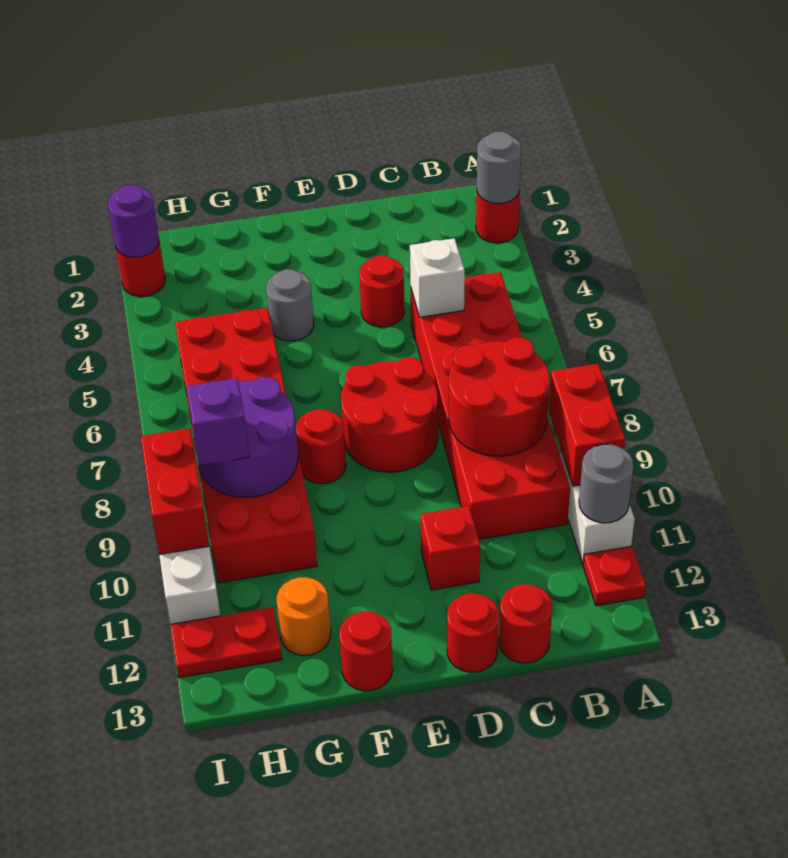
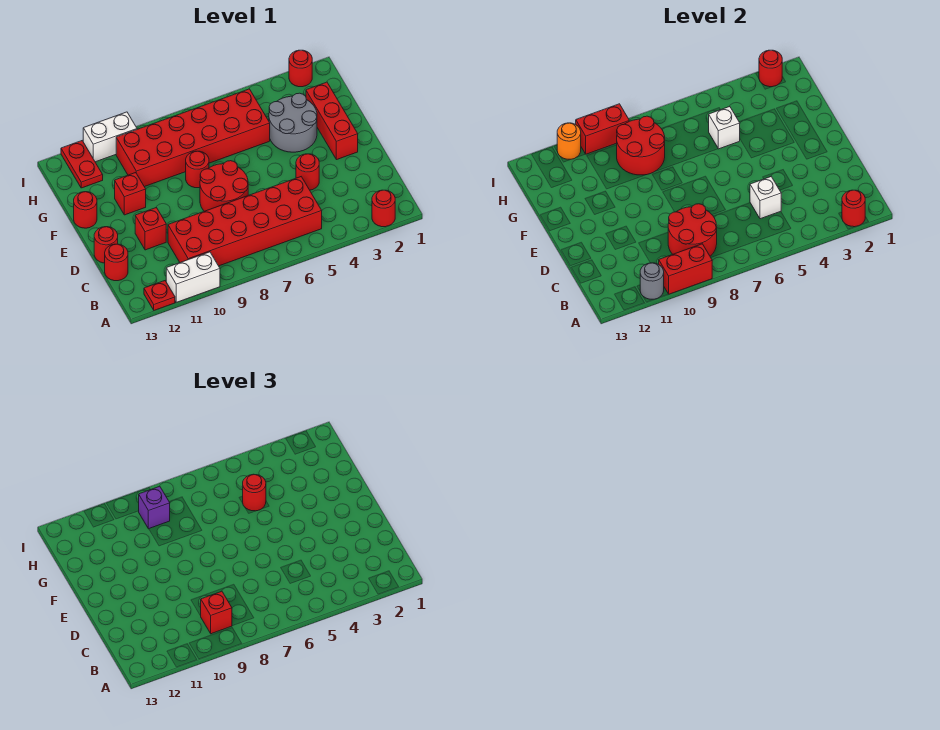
grey 1x1 round brick [477,132,521,204] -> red 1x1 round brick [842,190,865,227]
none -> red 1x1 brick [201,591,232,634]
none -> red 1x3 brick [306,82,358,160]
grey 1x1 round brick [266,269,314,341] -> grey 2x2 round brick [269,93,317,152]
none -> red 1x1 brick [115,173,146,215]
none -> white 1x1 brick [709,106,740,149]
none -> red 1x1 round brick [243,474,266,511]
purple 2x2 round brick [194,377,298,497] -> red 2x2 round brick [617,116,665,175]
orange 1x1 round brick [277,577,331,655] -> orange 1x1 round brick moved to [557,123,581,159]
purple 1x1 round brick [108,185,159,257] -> red 1x1 round brick [759,50,782,87]

